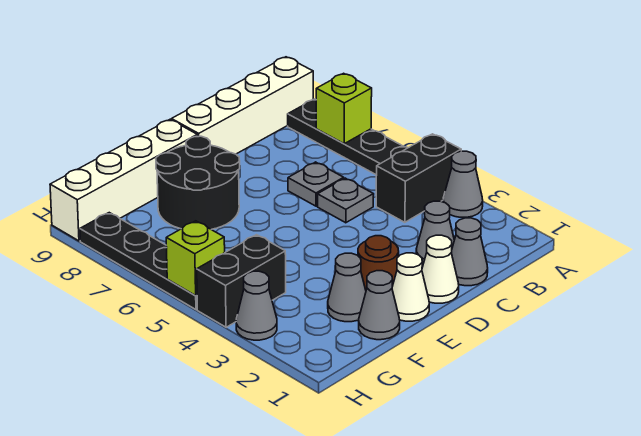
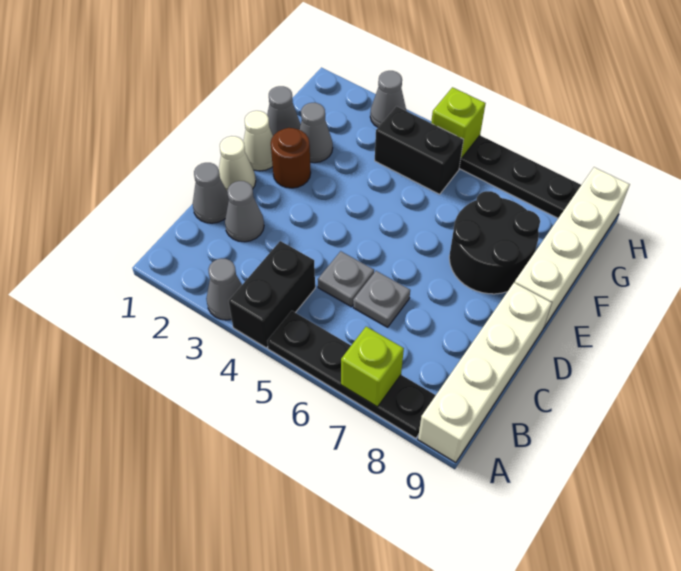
black 1x2 brick [197,235,286,327] -> black 1x2 brick turned to [375,106,463,194]

